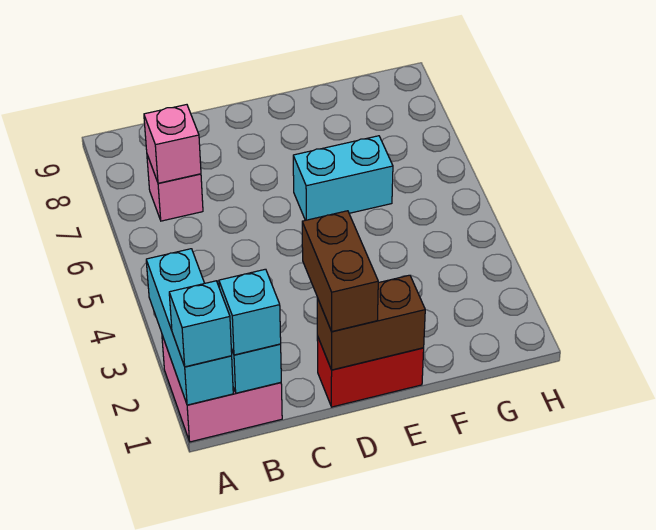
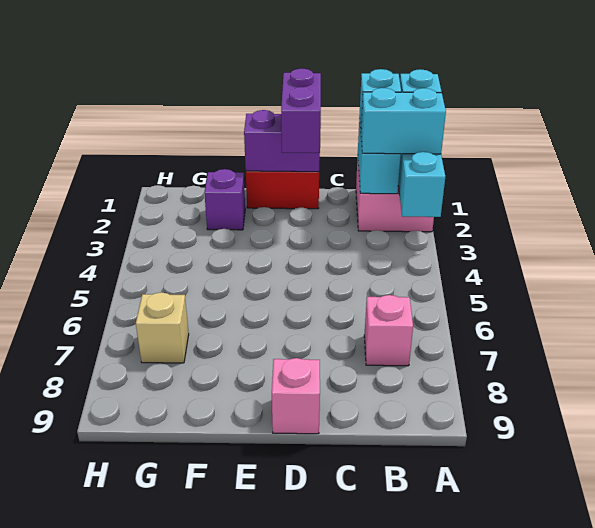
pink 1x1 brick [144,105,201,183] -> pink 1x1 brick moved to [272,358,320,434]
brown 1x2 brick [317,275,425,370] -> purple 1x2 brick [244,110,320,172]
brown 1x2 brick [302,211,378,331] -> purple 1x2 brick [281,68,321,153]
cyan 1x2 brick [293,136,393,220] -> cyan 1x2 brick moved to [361,88,446,154]
none -> purple 1x1 brick [204,169,245,230]
none -> tan 1x1 brick [136,292,189,363]

